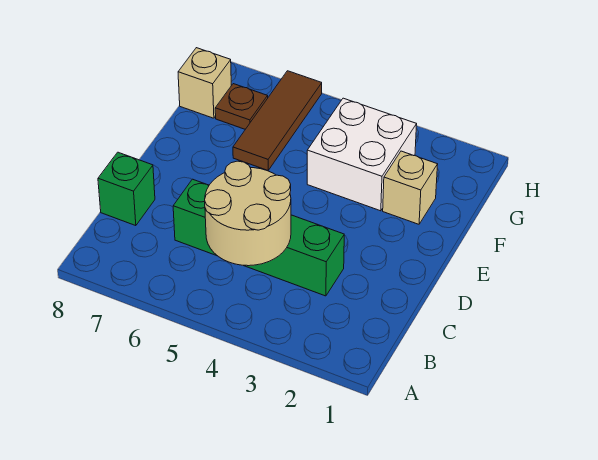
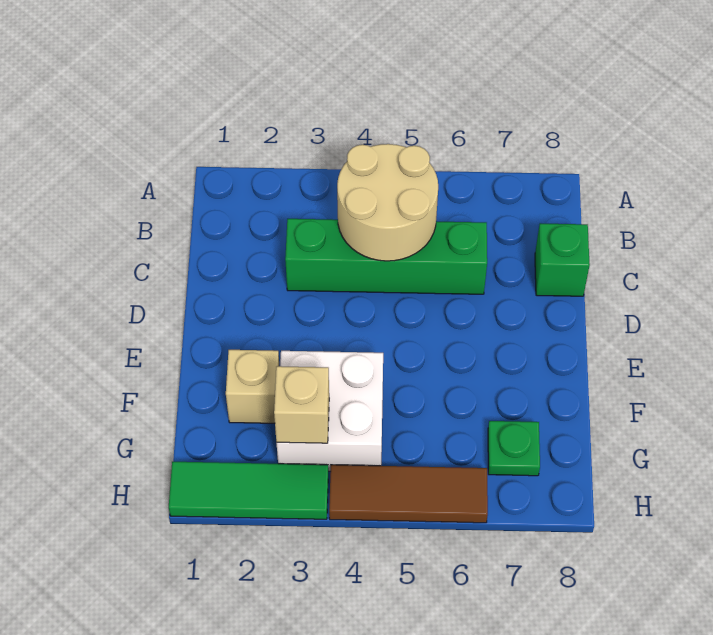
brown 1x3 tile [233,71,322,171] -> brown 1x3 tile turned to [329,465,488,523]
brown 1x1 plate [215,84,268,129] -> green 1x1 plate [488,421,540,476]
tan 1x1 brick [178,48,231,118] -> tan 1x1 brick moved to [274,366,329,443]
none -> green 1x3 tile [169,462,328,519]

